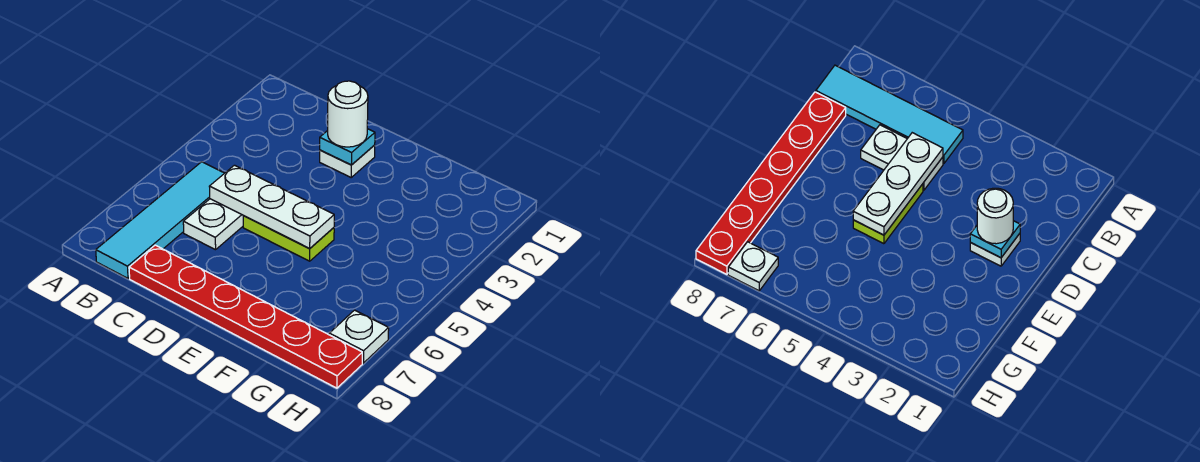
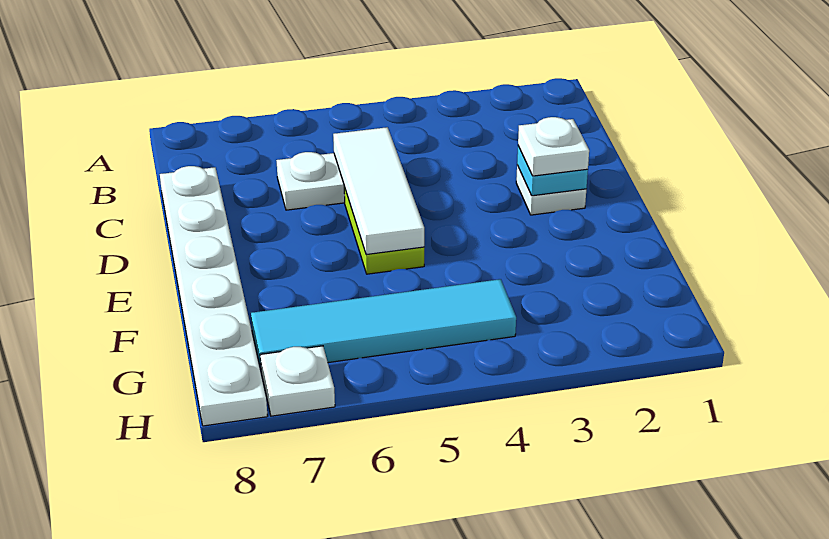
cyan 1x4 tile [96,162,224,278] -> cyan 1x4 tile moved to [251,279,516,370]
white 1x3 plate [209,165,334,249] -> white 1x3 tile [333,127,424,255]
red 1x6 plate [129,245,362,388] -> white 1x6 plate [160,166,267,426]
white 1x1 round brick [328,81,368,147] -> white 1x1 plate [518,117,589,176]

